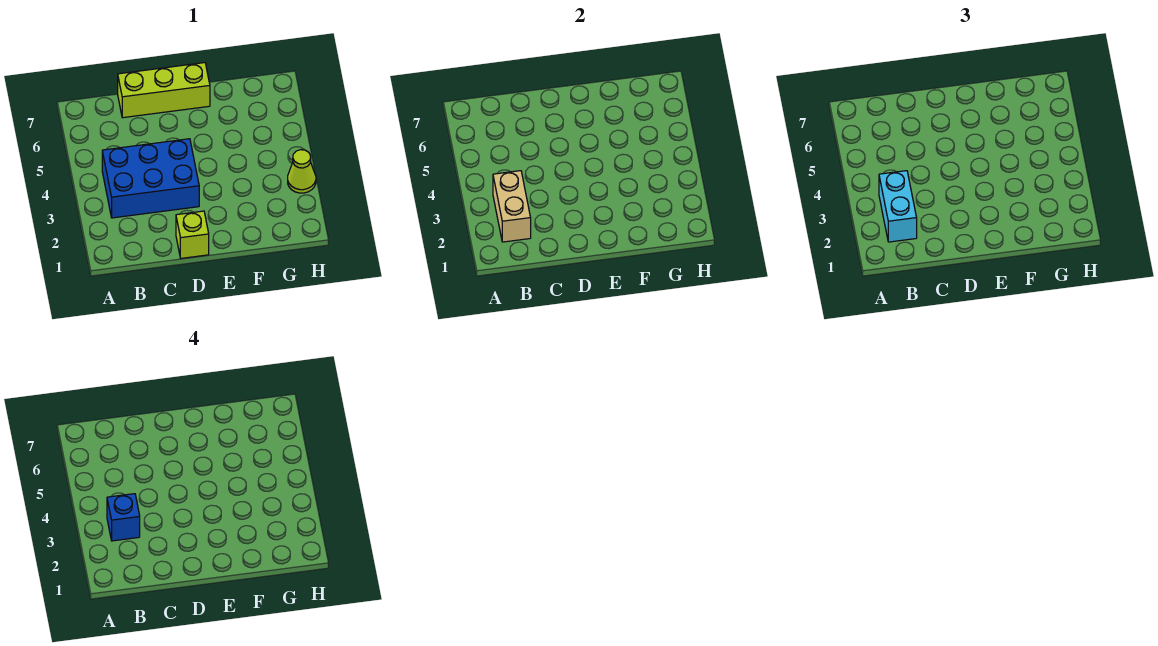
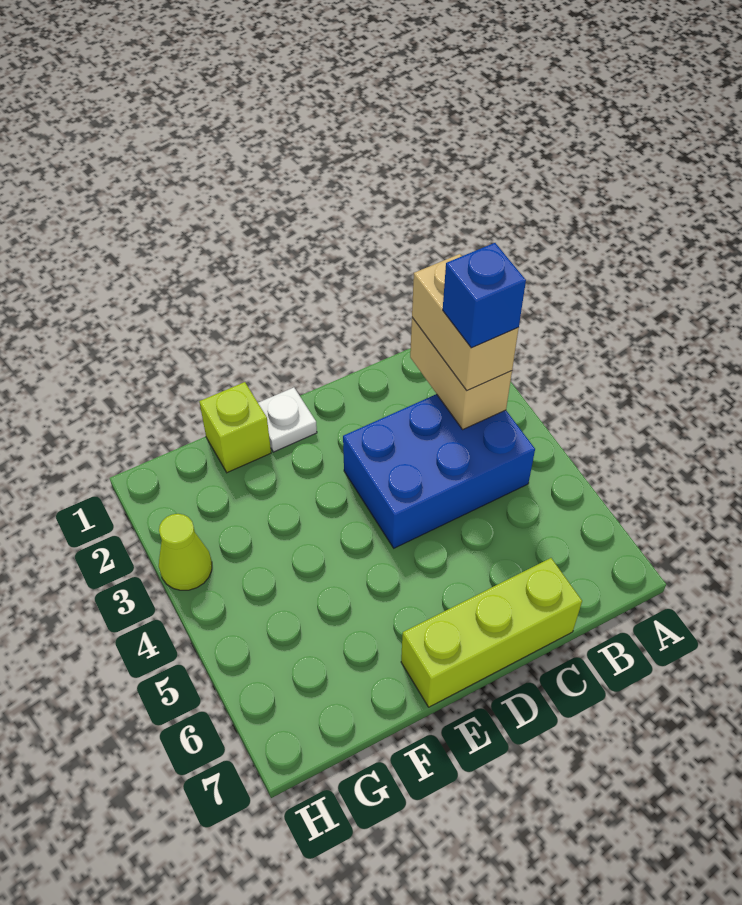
cyan 1x2 brick [879,171,917,242] -> tan 1x2 brick [412,254,519,391]
lime 1x1 brick [176,211,209,258] -> lime 1x1 brick moved to [199,382,271,473]
none -> white 1x1 plate [258,387,317,452]

